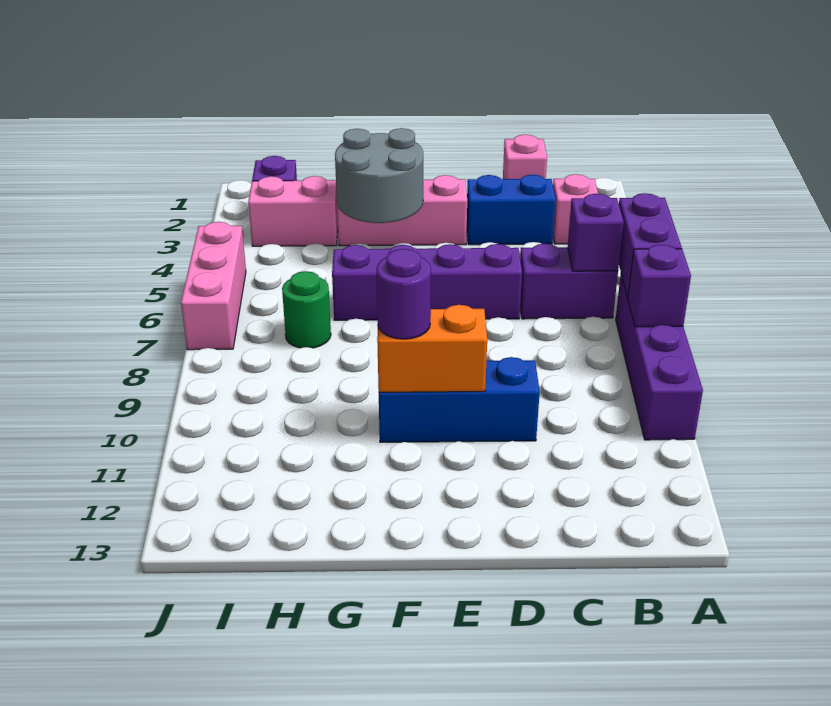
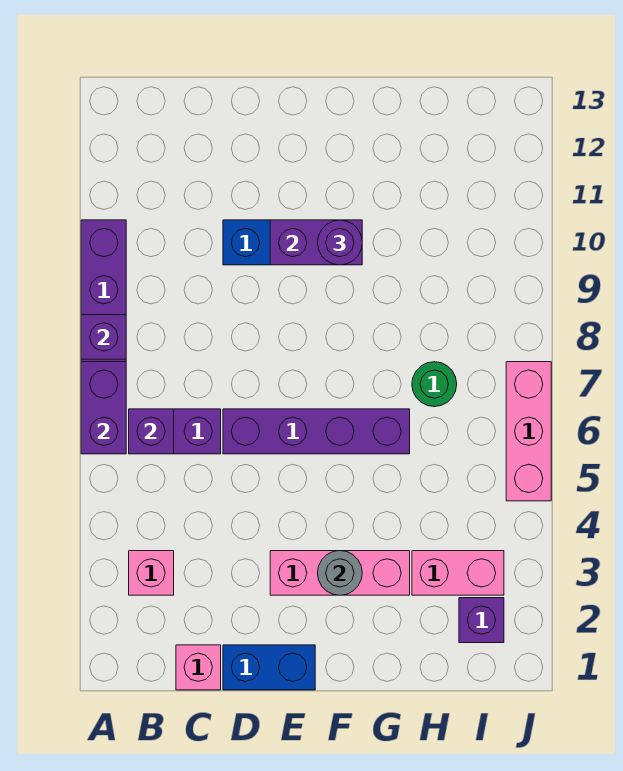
blue 1x2 brick [467,175,556,245] -> blue 1x2 brick moved to [223,645,315,690]
orange 1x2 brick [377,305,487,392] -> purple 1x2 brick [270,220,362,265]
grey 2x2 round brick [335,128,423,223] -> grey 1x1 round brick [318,551,362,595]

